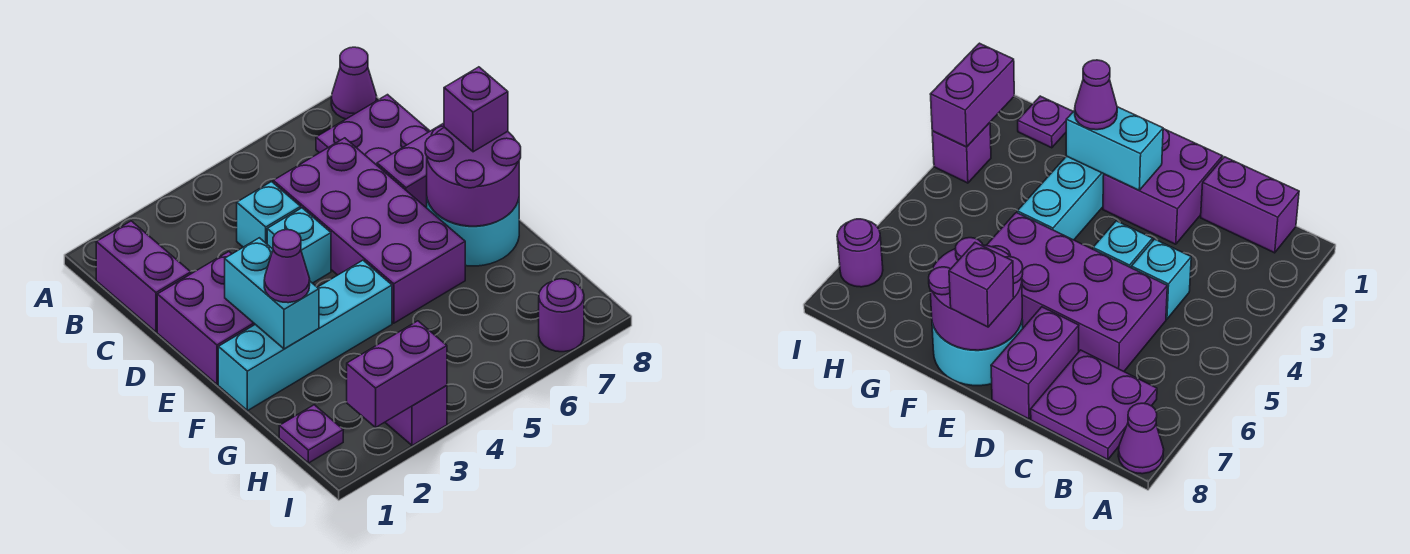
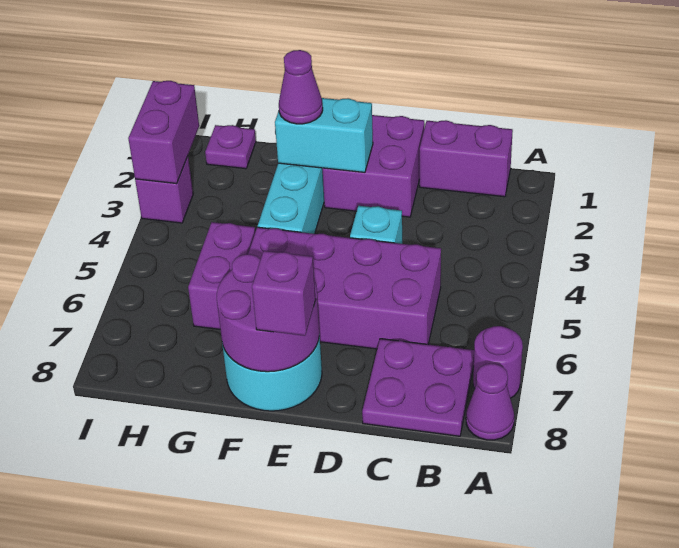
cyan 1x1 brick [237,182,301,247] -> none
purple 1x2 brick [377,123,444,208] -> purple 1x2 brick moved to [188,222,255,329]
purple 1x1 round brick [539,279,584,352] -> purple 1x1 round brick moved to [473,326,523,398]

